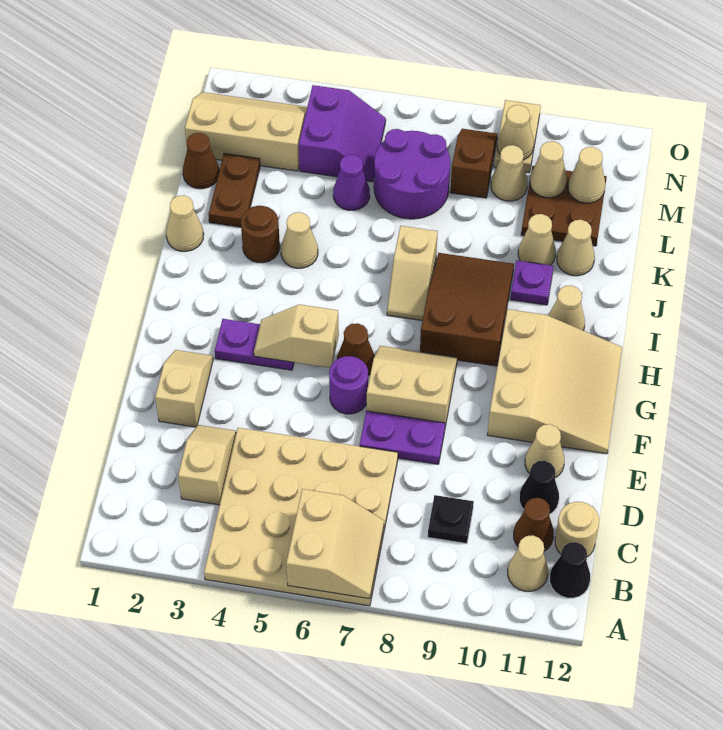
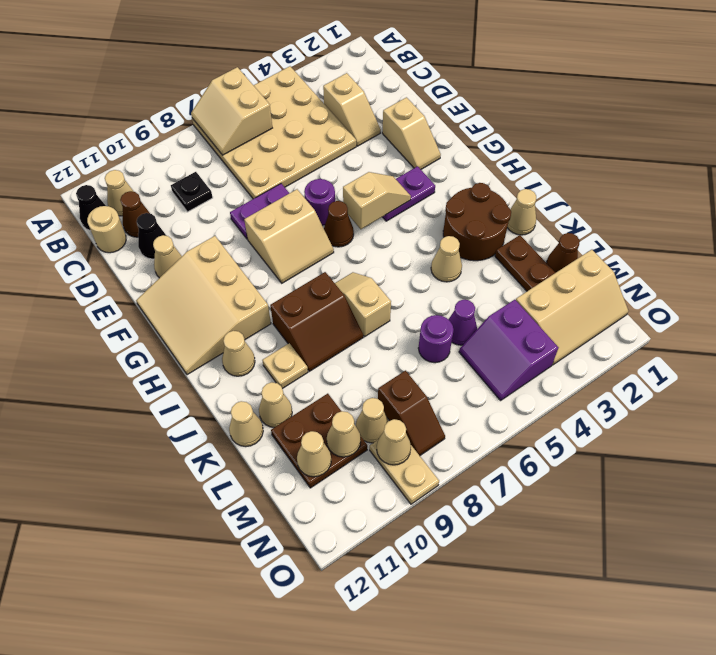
brown 2x3 slope [420,253,514,366] -> brown 2x2 slope [270,272,363,371]
brown 1x1 round brick [241,206,280,263] -> brown 2x2 round brick [443,183,511,261]
purple 1x1 plate [510,261,553,305] -> tan 1x1 plate [262,343,308,389]
tan 1x1 cone [518,214,556,265] -> tan 1x1 cone moved to [229,401,263,447]
purple 2x2 round brick [374,129,450,219] -> purple 1x1 round brick [418,315,454,363]

